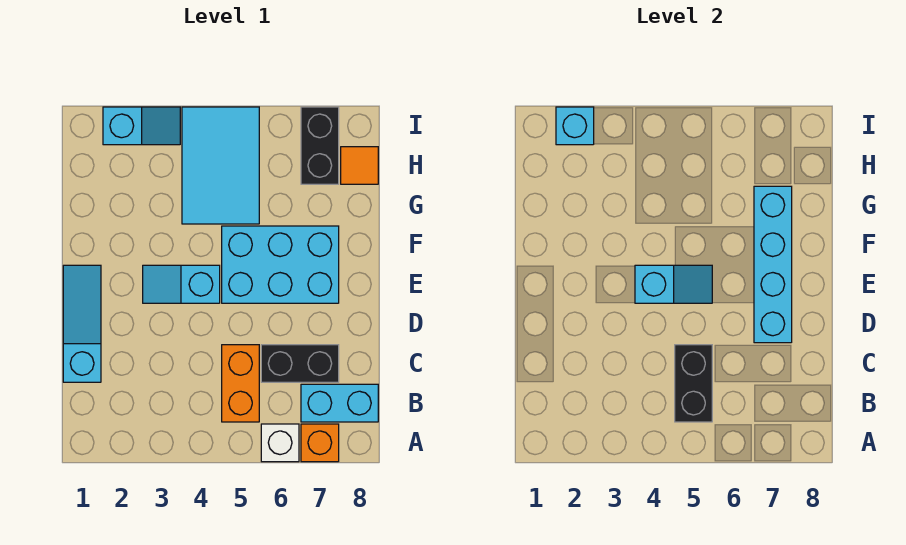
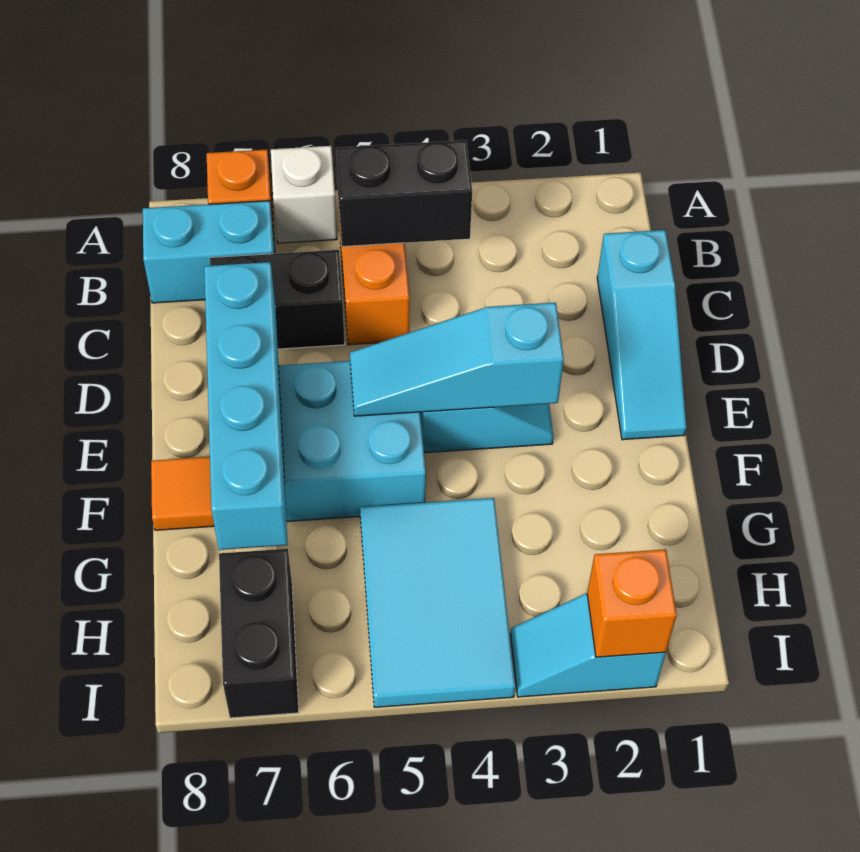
black 1x2 brick [675,345,712,422] -> black 1x2 brick turned to [336,140,472,246]
cyan 1x2 slope [635,265,712,303] -> cyan 1x3 slope [350,303,564,416]
orange 1x1 tile [341,147,378,184] -> orange 1x1 tile moved to [151,457,214,530]
cyan 1x1 brick [556,107,594,145] -> orange 1x1 brick [587,549,677,657]

